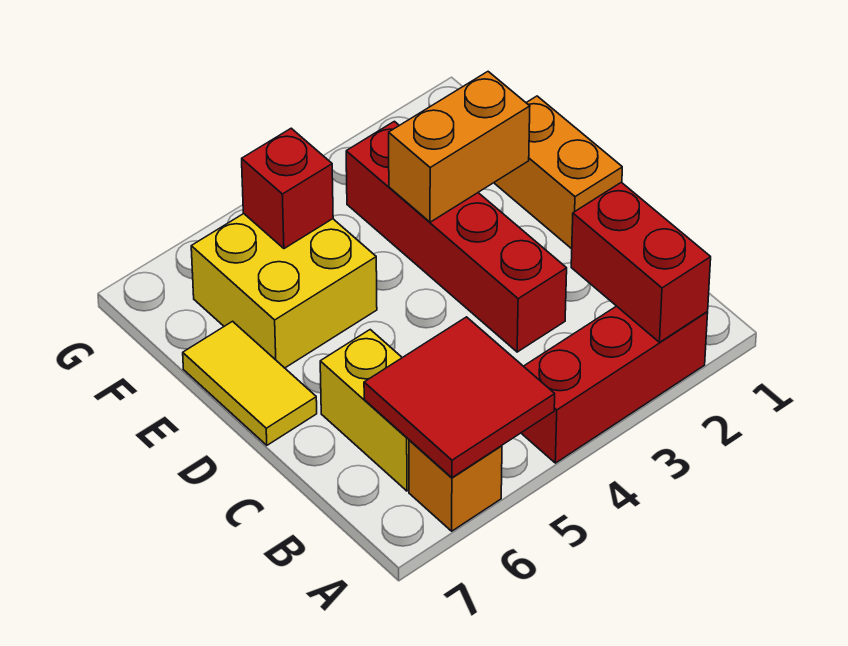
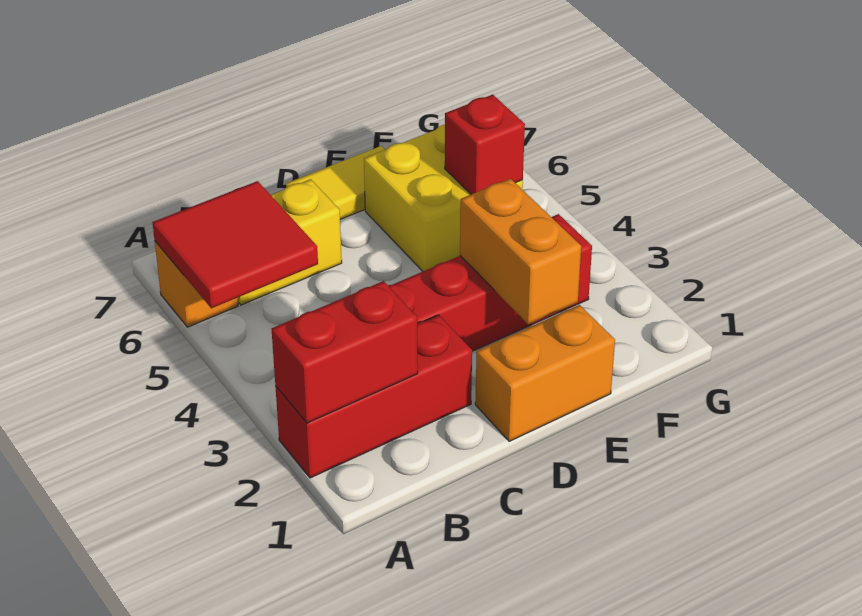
red 1x3 brick [521,306,708,463] -> red 1x3 brick turned to [275,315,472,478]

